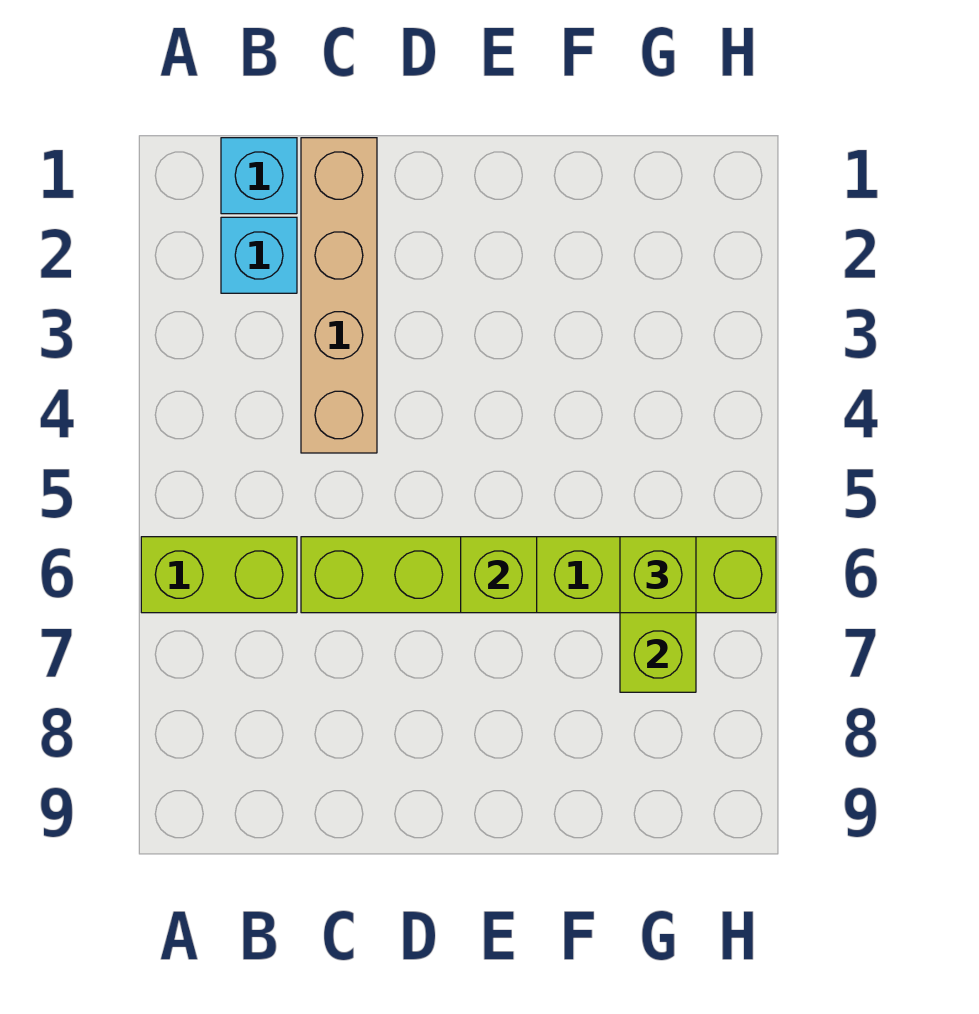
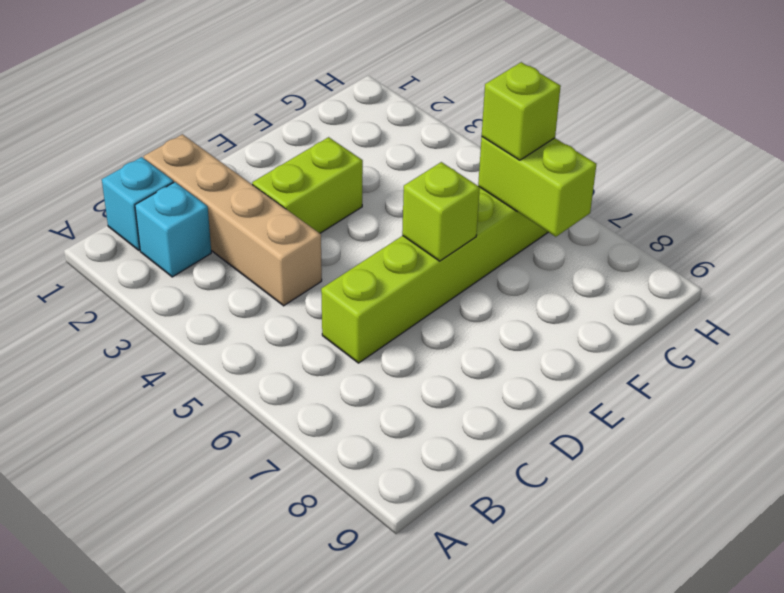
lime 1x2 brick [141,537,297,613] -> lime 1x2 brick moved to [252,137,363,233]

